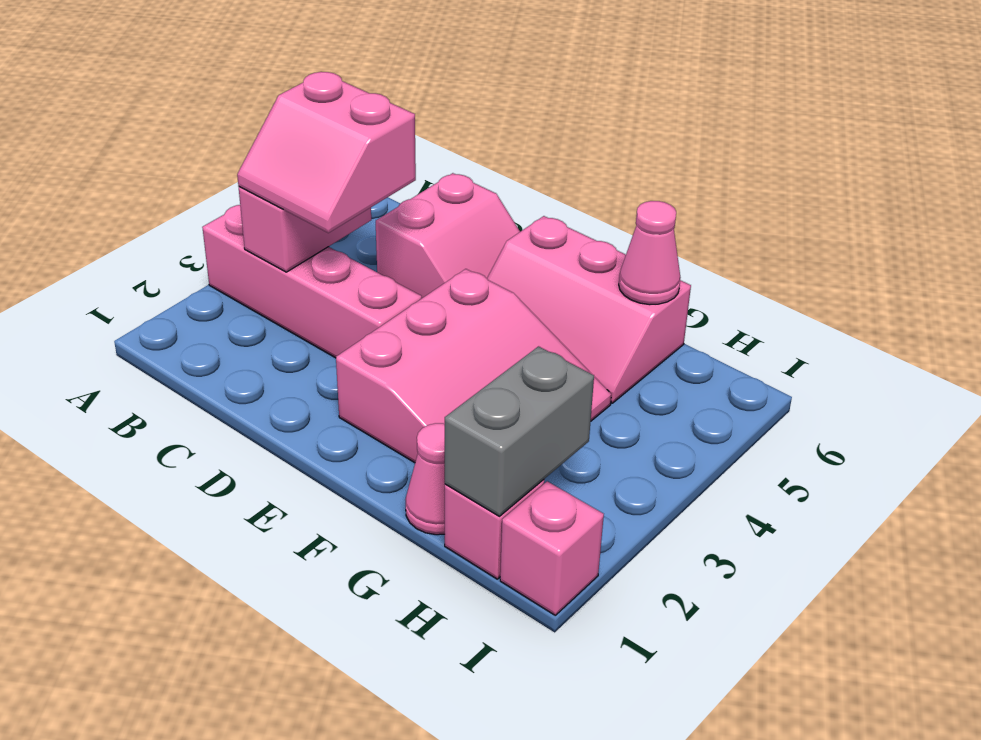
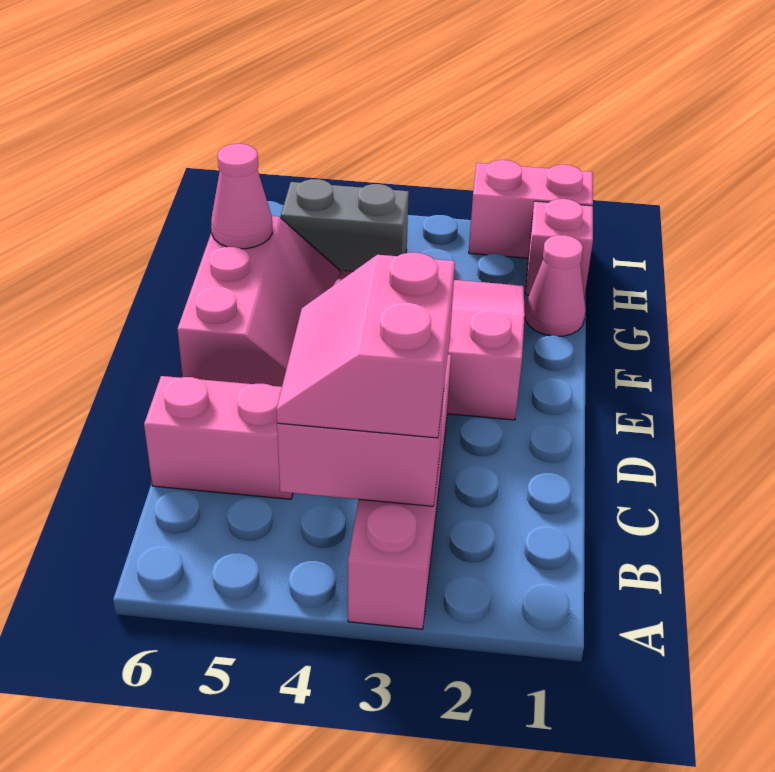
pink 2x2 slope [237,72,416,233] -> pink 2x2 slope turned to [276,253,455,438]
grey 1x2 brick [445,346,594,516] -> grey 1x2 brick moved to [281,179,409,274]
pink 1x1 brick [500,481,604,615] -> pink 1x2 brick [469,160,593,258]

